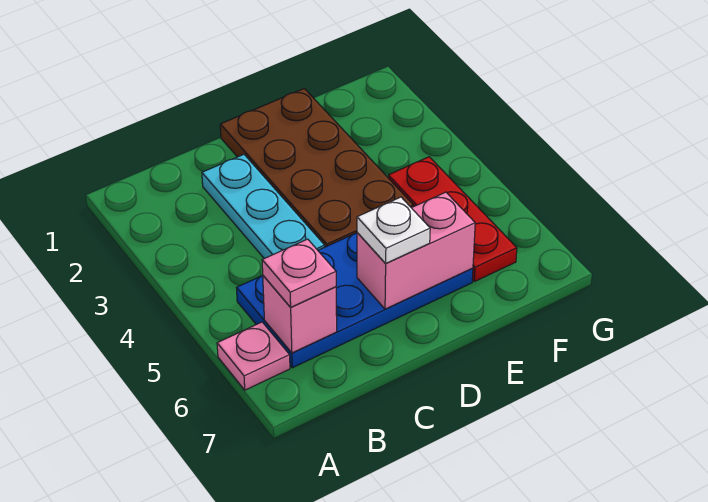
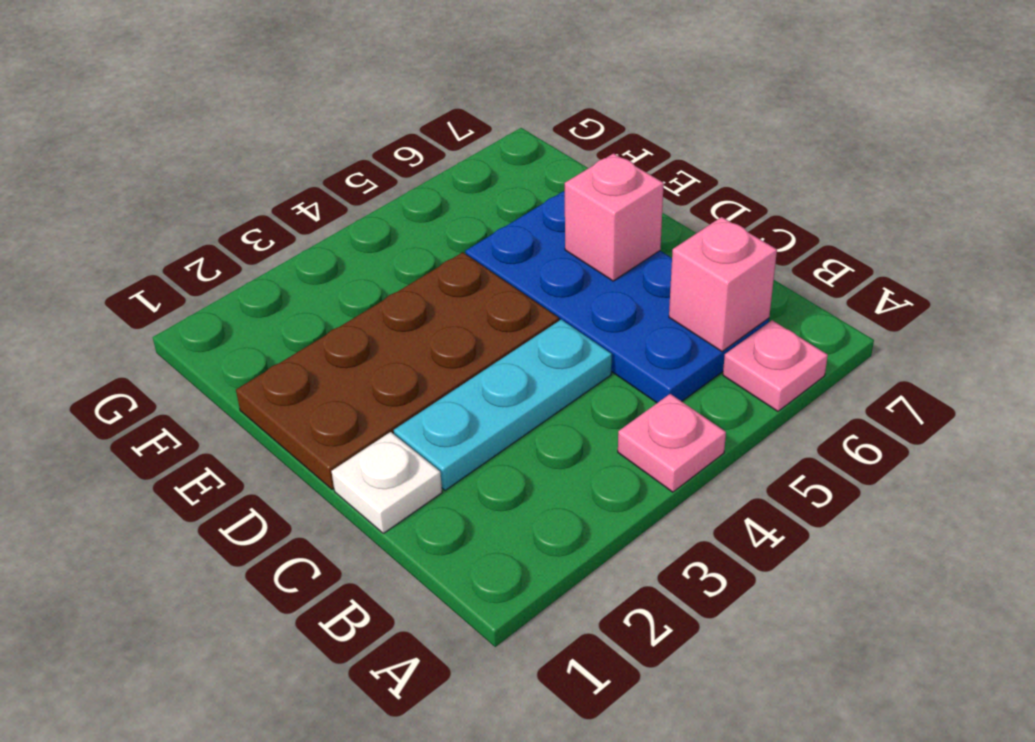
pink 1x1 plate [262,239,336,307] -> pink 1x1 plate moved to [618,394,726,492]
pink 1x2 brick [357,192,475,309] -> pink 1x1 brick [565,153,664,281]
white 1x1 plate [357,197,430,263] -> white 1x1 plate moved to [331,432,442,533]
red 1x3 plate [388,157,517,282] -> none

